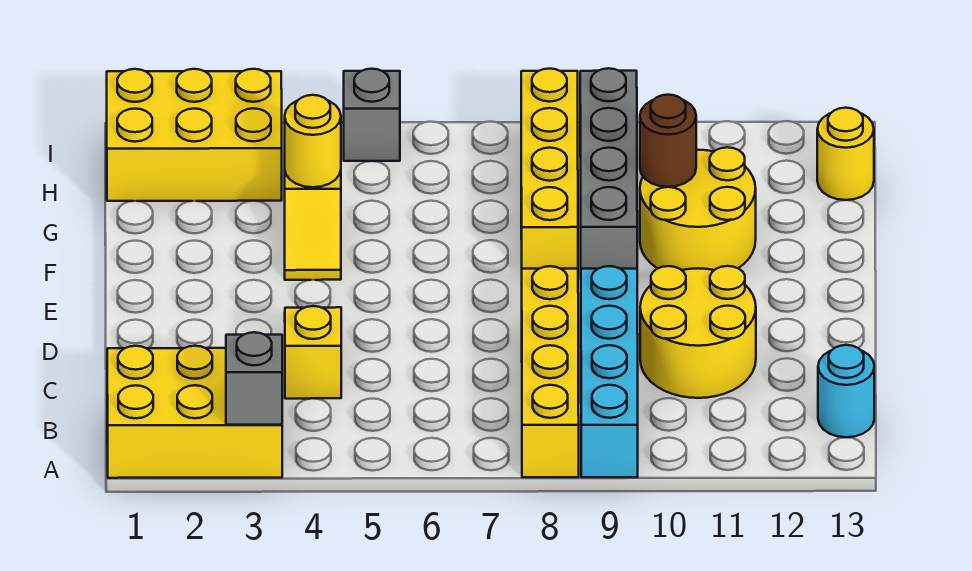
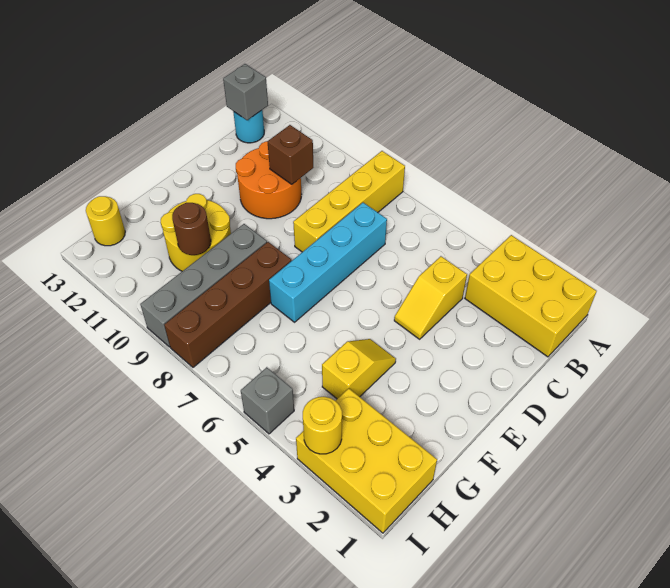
grey 1x1 brick [226,332,282,425] -> grey 1x1 brick moved to [223,64,268,120]
cyan 1x4 brick [581,266,638,477] -> cyan 1x4 brick moved to [269,203,387,322]
yellow 2x2 round brick [640,266,756,398] -> orange 2x2 round brick [236,141,302,219]
none -> brown 1x1 brick [267,125,313,184]
yellow 1x4 brick [521,69,578,269] -> brown 1x4 brick [164,242,292,367]
yellow 1x1 round brick [285,95,341,187] -> yellow 1x1 round brick moved to [303,397,342,454]

